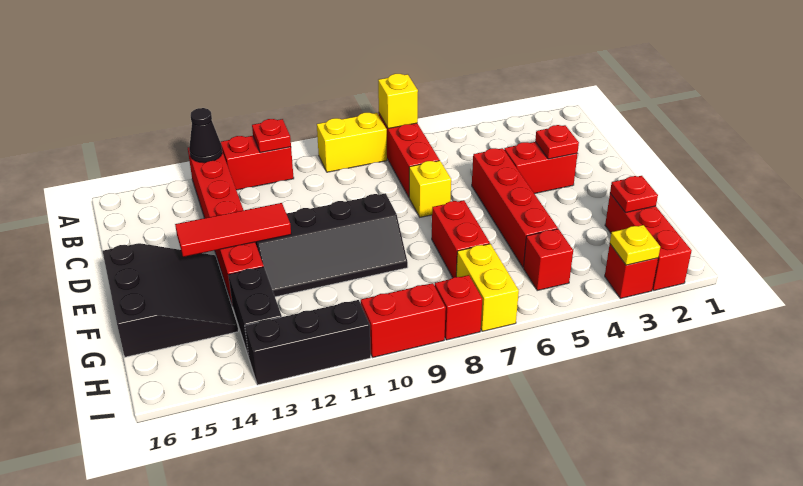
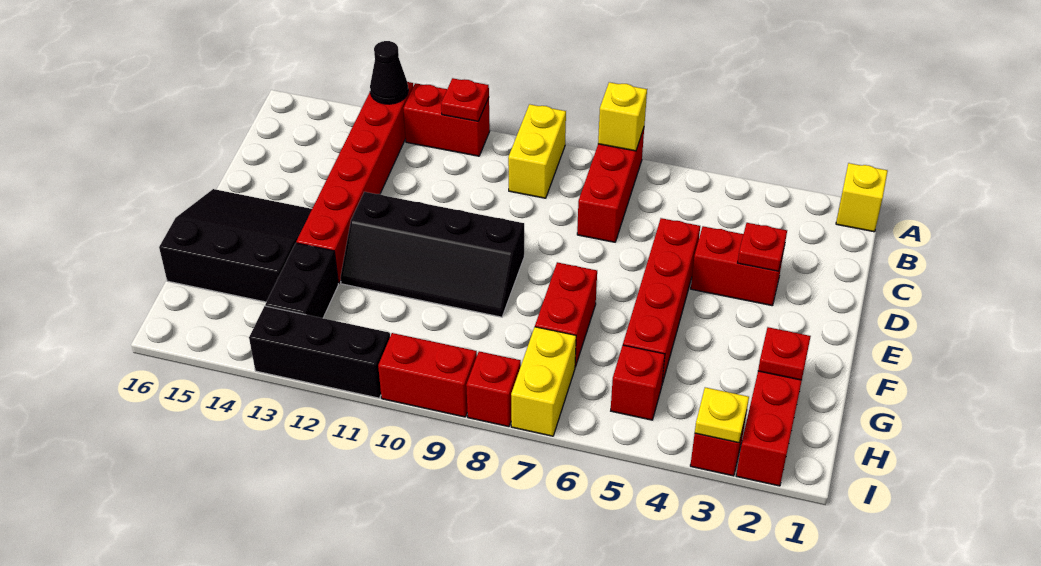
yellow 1x2 brick [317,113,387,172] -> yellow 1x2 brick turned to [508,104,566,198]
yellow 1x1 brick [409,161,451,217] -> yellow 1x1 brick moved to [836,163,888,232]
red 1x3 tile [175,203,291,257] -> none
black 3x3 slope [102,243,238,357] -> black 3x3 slope turned to [159,189,312,302]

